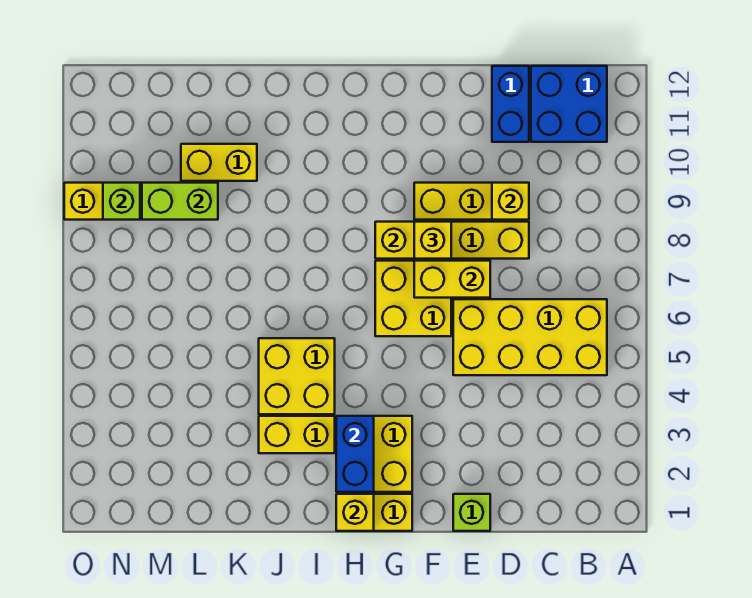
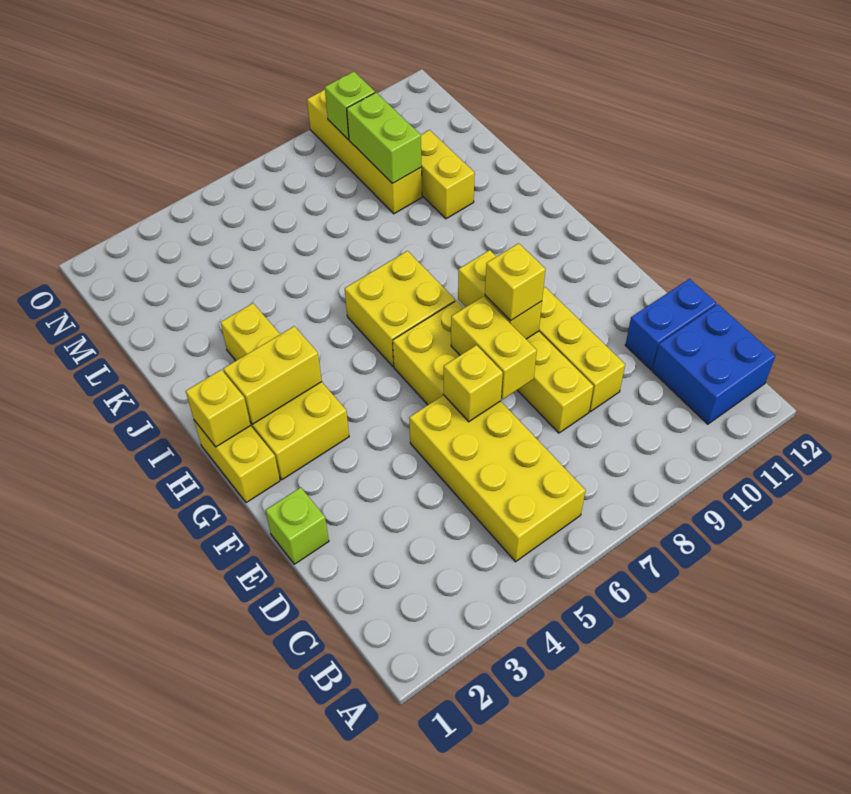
yellow 1x1 brick [492,183,529,220] -> yellow 1x1 brick moved to [444,345,503,422]
blue 1x2 brick [336,416,374,492] -> yellow 1x2 brick [223,326,322,424]
yellow 2x2 brick [259,338,335,414] -> yellow 2x2 brick moved to [345,251,455,366]

